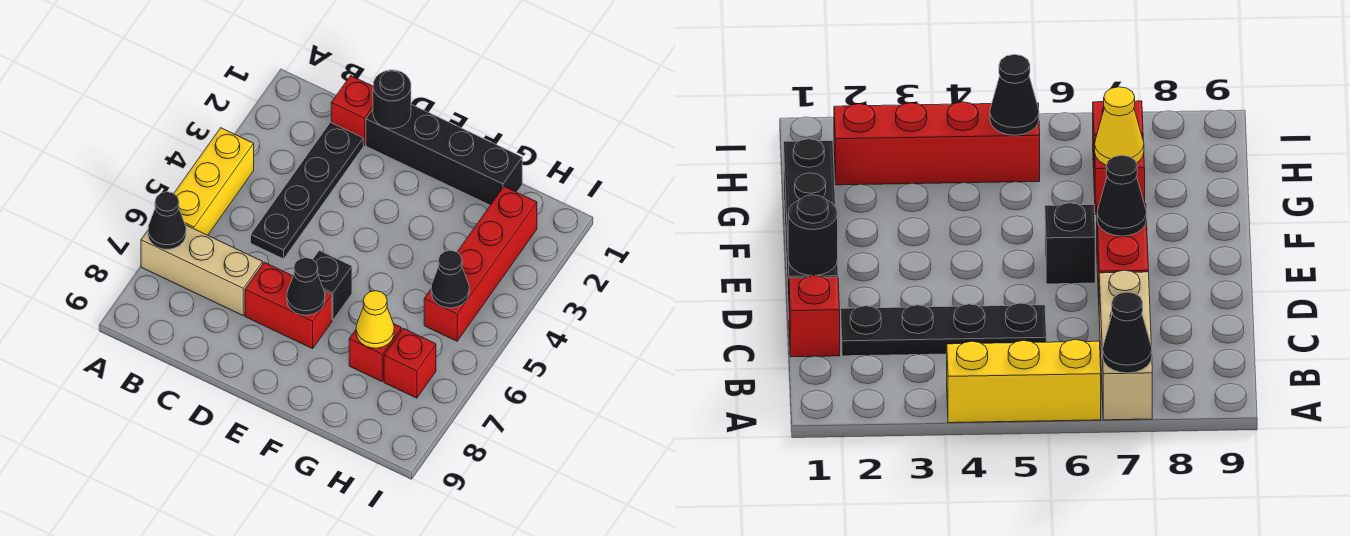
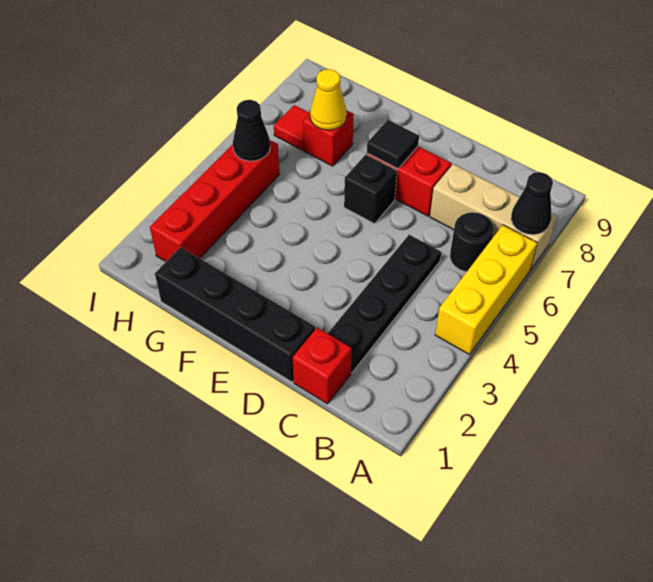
black 1x1 round brick [373,70,411,129] -> black 1x1 round brick moved to [450,212,494,272]
black 1x1 cone [287,258,325,315] -> black 1x1 tile [367,120,419,169]
red 1x1 brick [384,328,436,398] -> red 1x1 tile [274,105,310,150]

